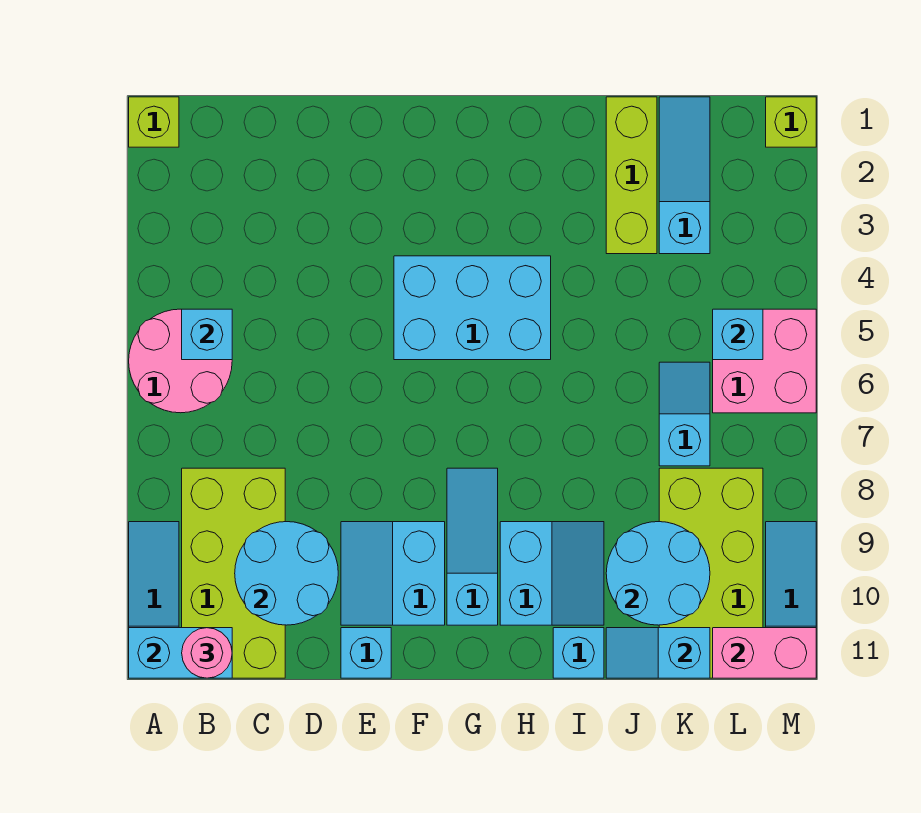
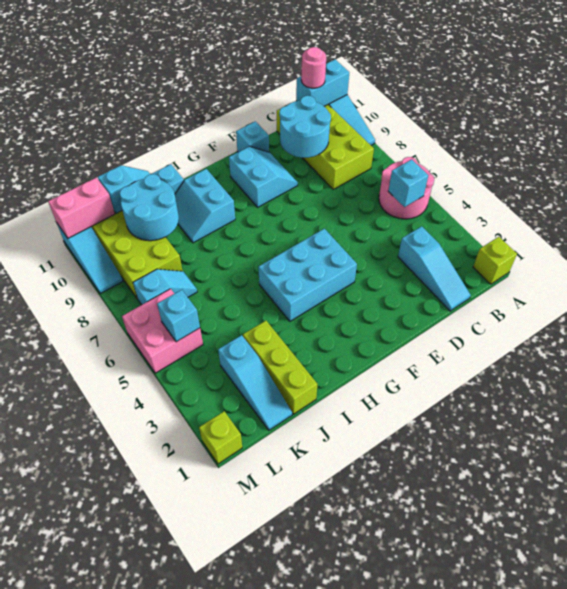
cyan 1x3 slope [447,468,498,625] -> cyan 1x3 slope moved to [398,226,471,311]
cyan 1x2 slope [659,362,710,466] -> cyan 1x2 slope turned to [133,269,197,305]

